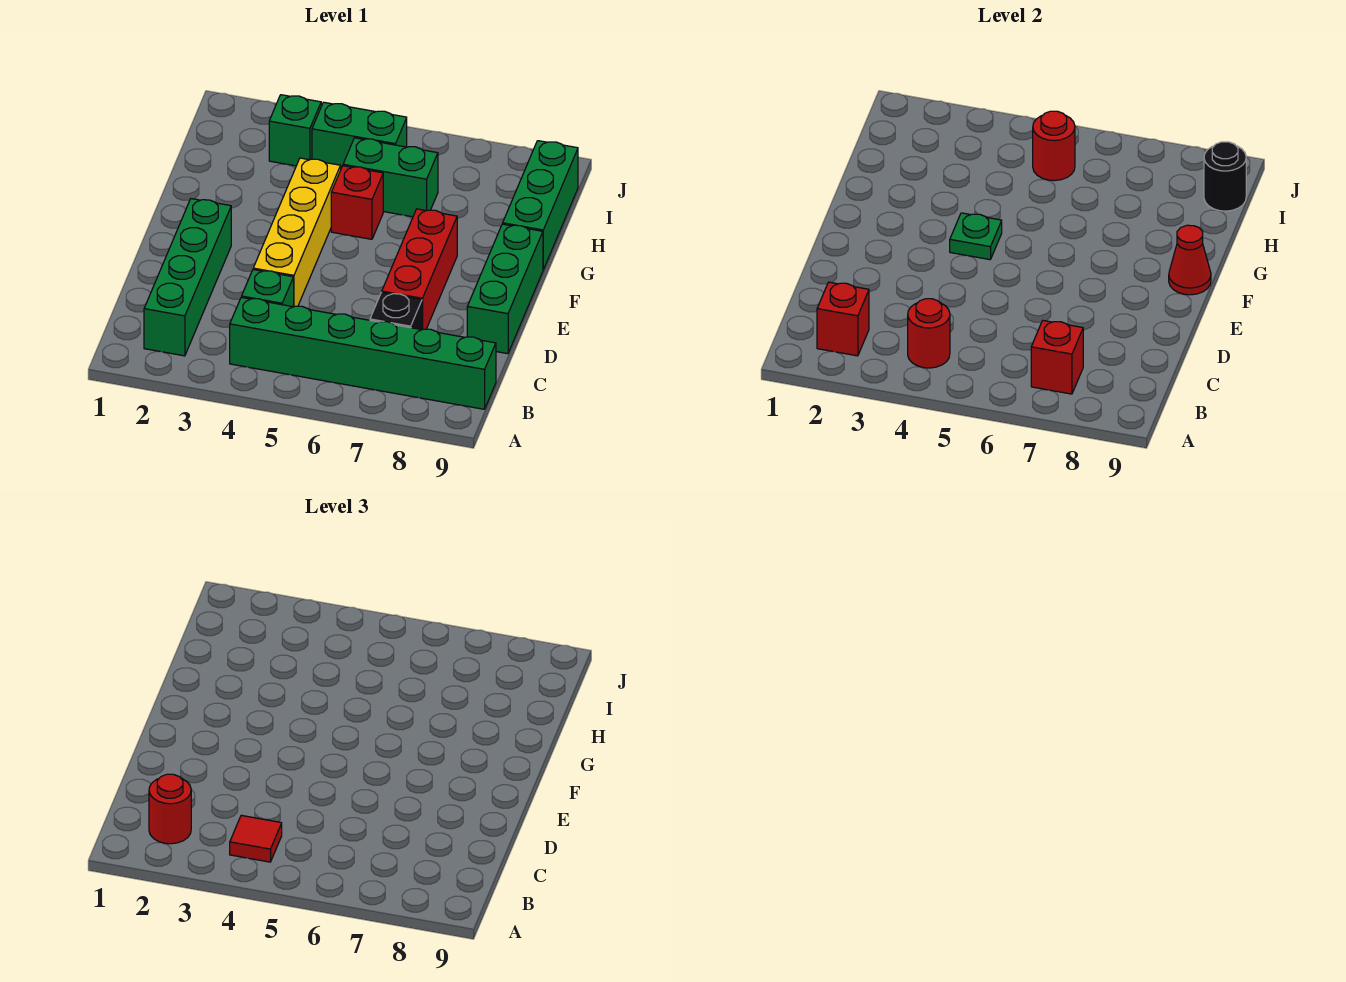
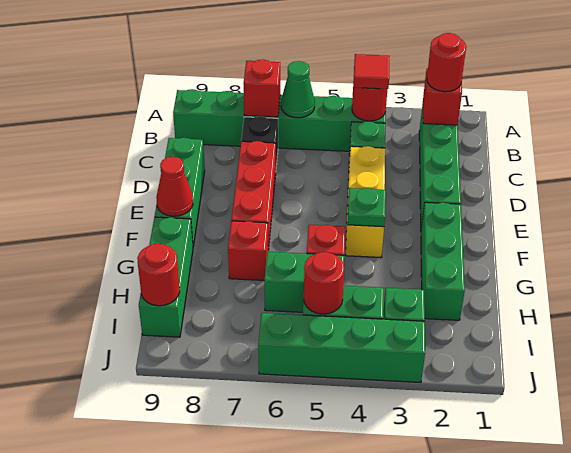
none -> green 1x1 cone [281,61,315,118]
yellow 1x4 brick [253,158,341,307] -> yellow 1x3 brick [346,146,385,258]
none -> green 1x3 brick [421,202,465,320]
none -> red 1x1 brick [228,221,268,280]
black 1x1 round brick [1204,142,1246,211] -> red 1x1 round brick [137,244,180,306]
none -> green 1x4 brick [258,313,425,382]

